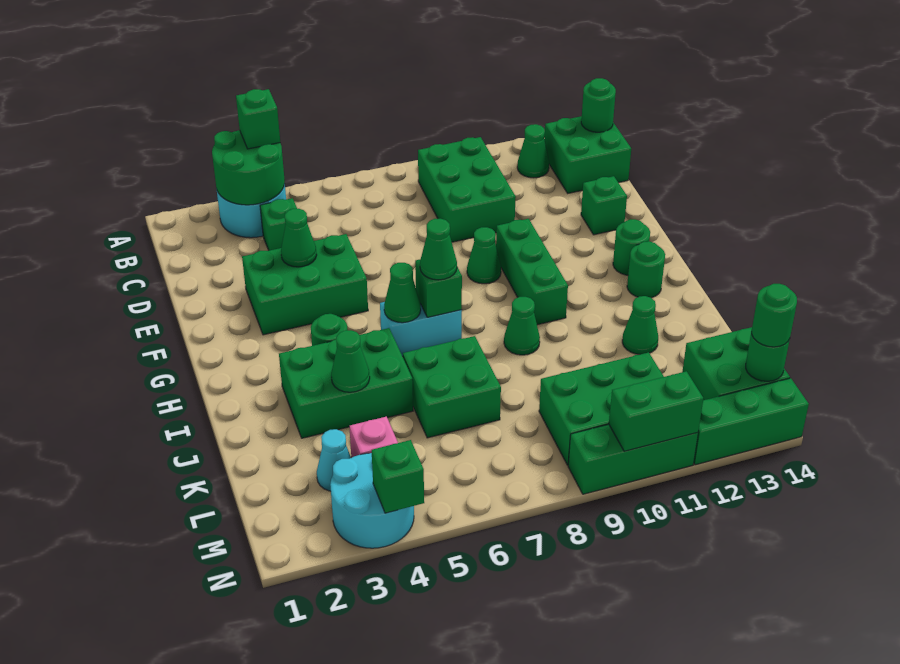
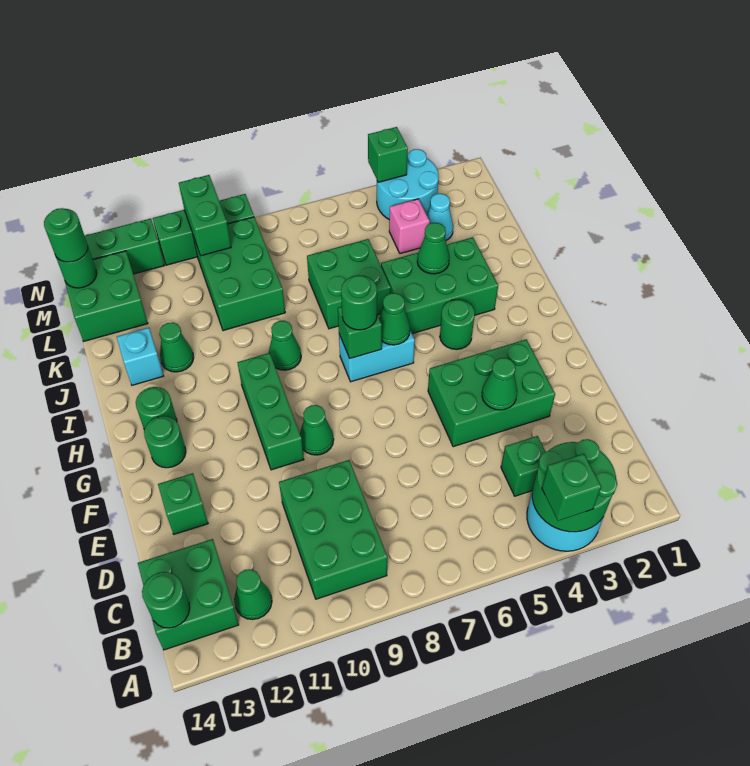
green 1x1 cone [420,219,457,280] -> green 1x1 round brick [341,275,377,330]
none -> cyan 1x1 brick [117,328,164,385]
green 2x3 brick [539,352,664,465] -> green 2x3 brick turned to [193,217,285,331]
green 1x2 brick [609,371,703,451] -> green 1x2 brick turned to [179,175,231,256]

